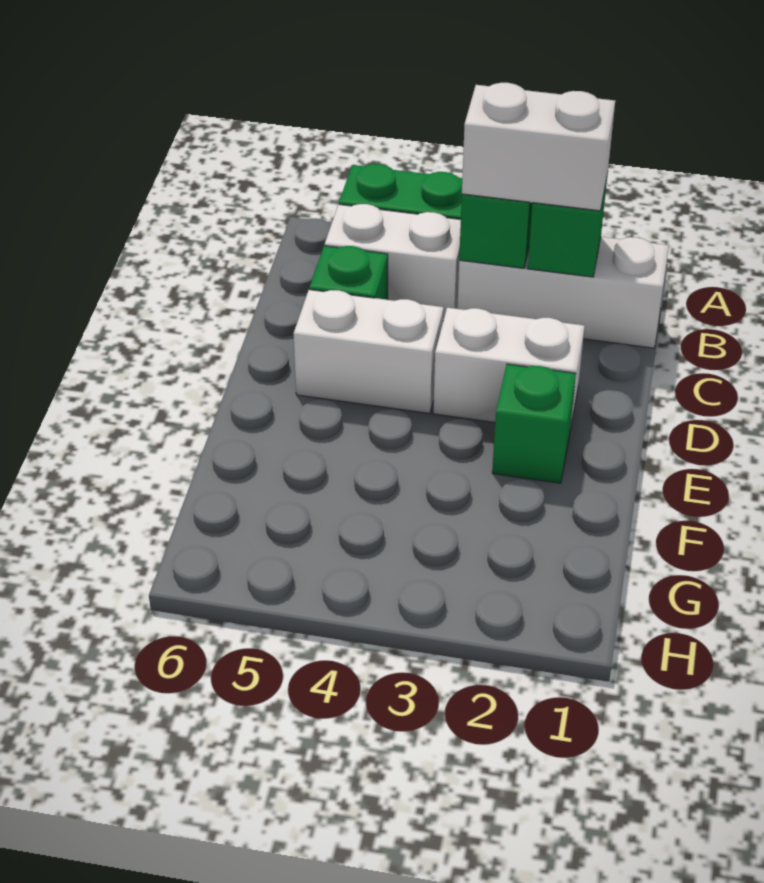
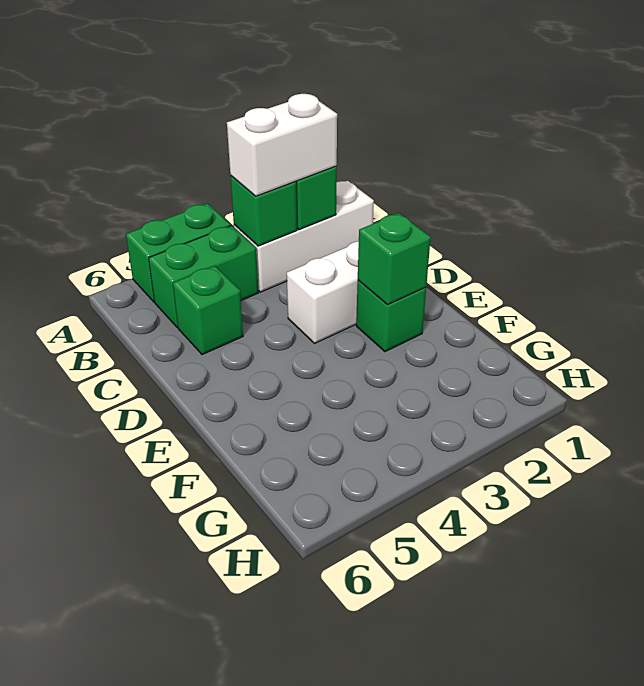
white 1x2 brick [325,204,461,320] -> green 1x2 brick [149,225,259,328]
white 1x2 brick [293,290,444,413] -> none
none -> green 1x1 brick [358,213,431,305]

